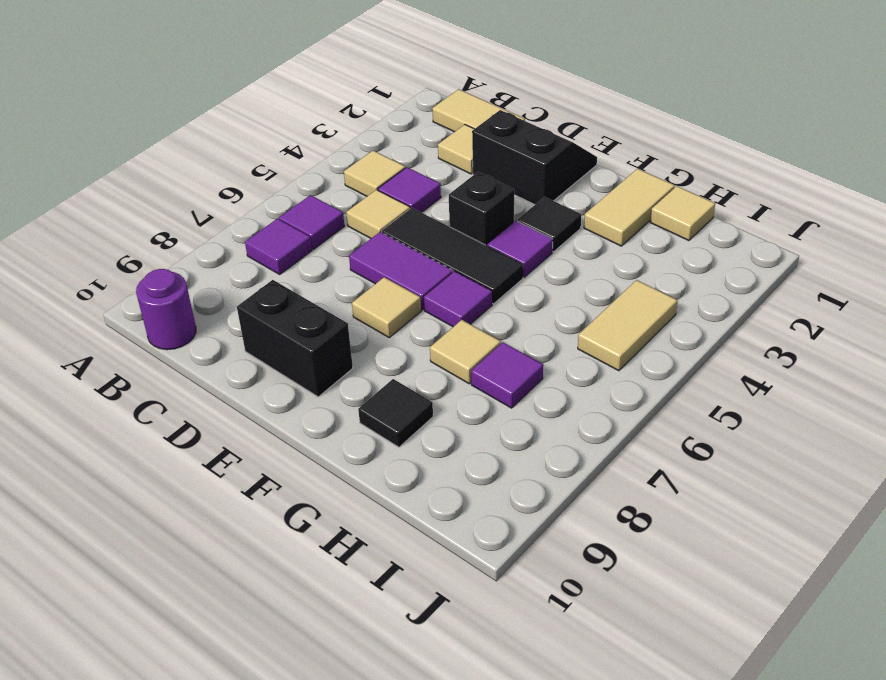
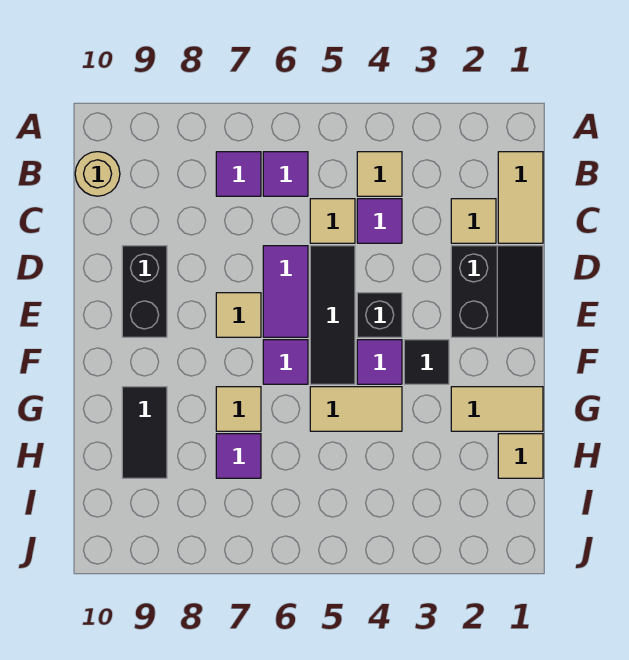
purple 1x1 round brick [136,269,196,350] -> tan 1x1 round brick [75,152,120,196]
black 1x1 tile [358,379,433,447] -> black 1x2 tile [122,387,167,478]
tan 1x2 tile [578,280,678,371] -> tan 1x2 tile moved to [310,387,402,431]

